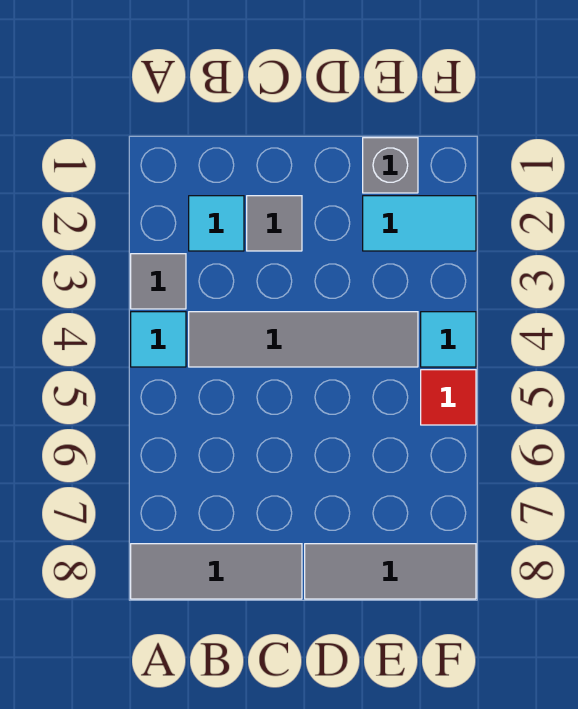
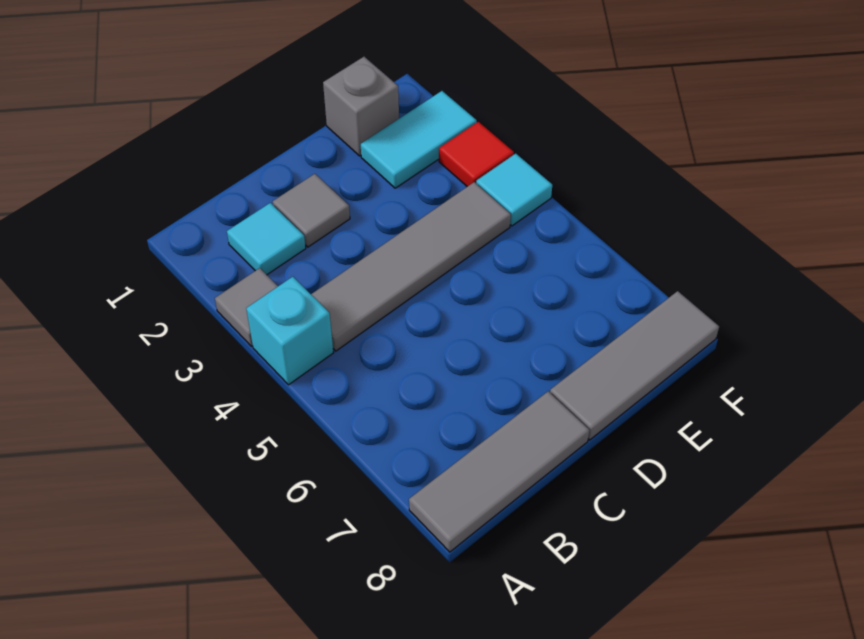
cyan 1x1 tile [131,312,186,367] -> cyan 1x1 brick [246,277,333,385]
red 1x1 tile [421,370,476,425] -> red 1x1 tile moved to [439,122,514,187]

